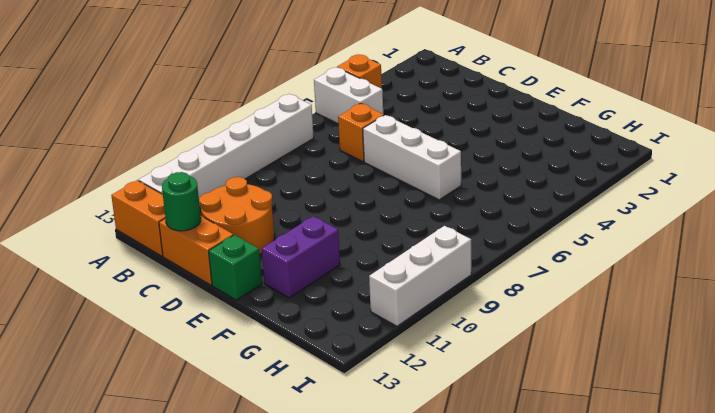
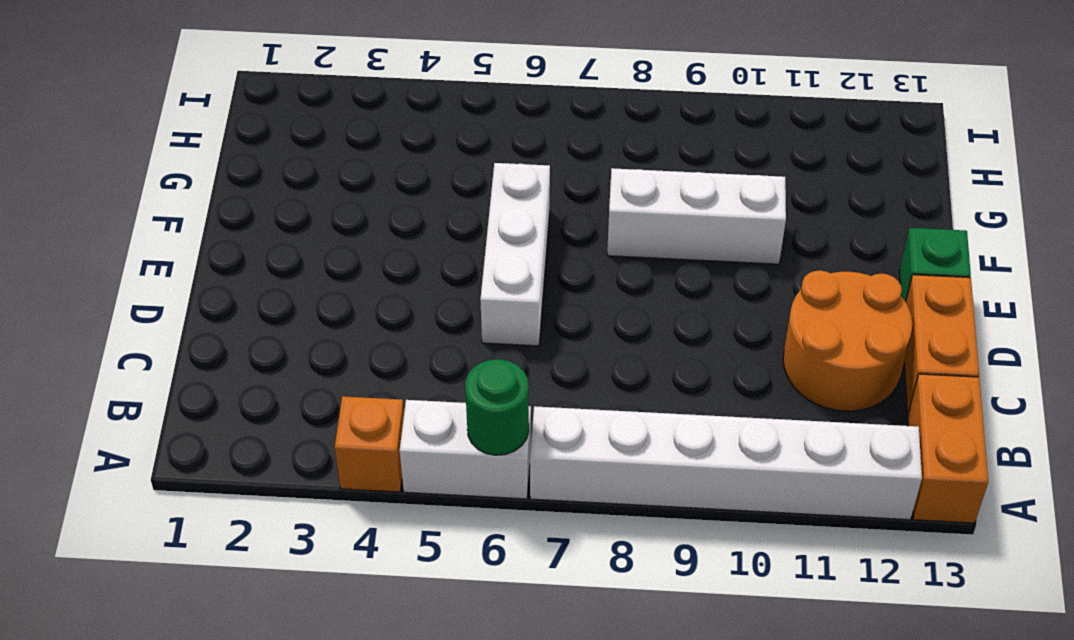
white 1x2 brick [314,68,383,124] -> white 1x2 brick turned to [400,400,531,499]
orange 1x1 brick [338,103,384,162] -> none
green 1x1 round brick [162,172,201,231] -> green 1x1 round brick moved to [465,359,529,455]
purple 1x2 brick [262,216,340,298] -> none
white 1x3 brick [369,226,472,326] -> white 1x3 brick moved to [607,168,786,264]

